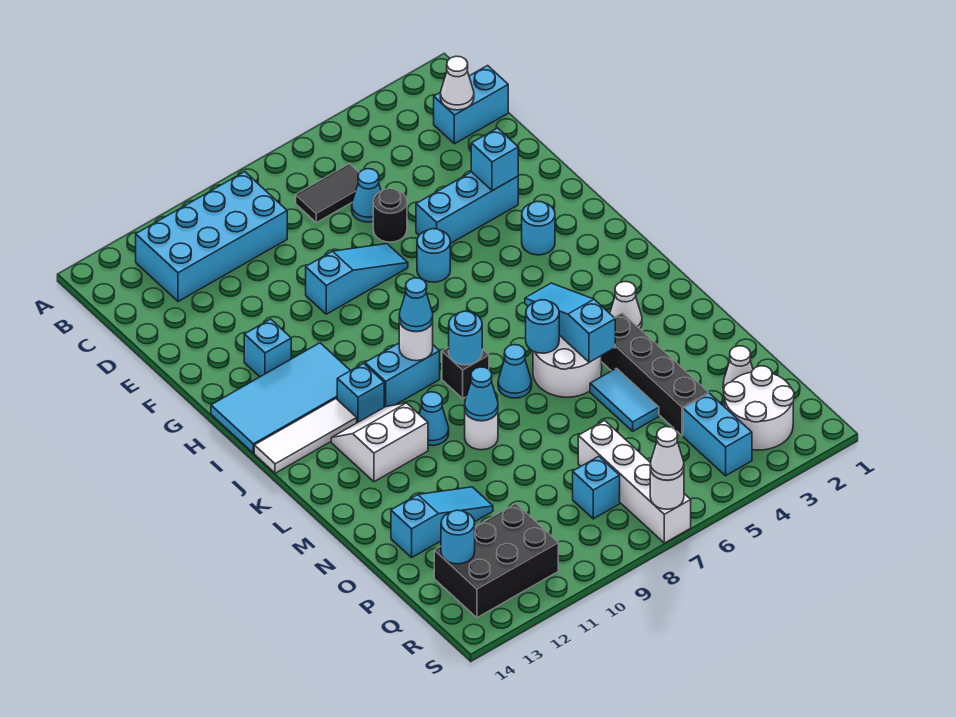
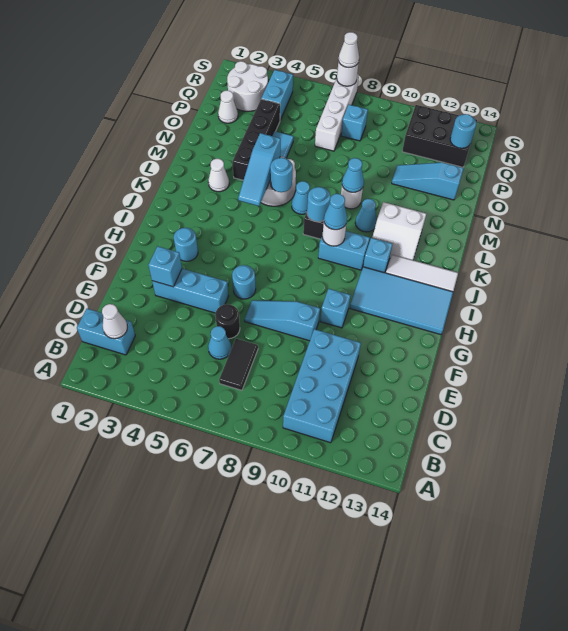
cyan 2x4 brick [136,172,287,301] -> cyan 2x4 brick turned to [283,329,361,443]
black 1x2 tile [296,164,359,223] -> black 1x2 tile turned to [219,339,258,390]
cyan 1x1 brick [244,319,291,377] -> cyan 1x1 brick moved to [320,289,350,328]

